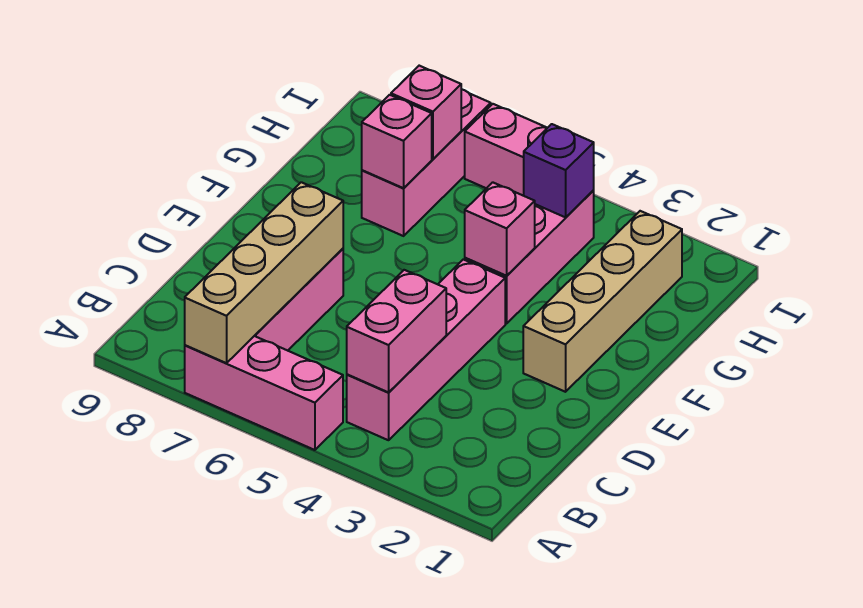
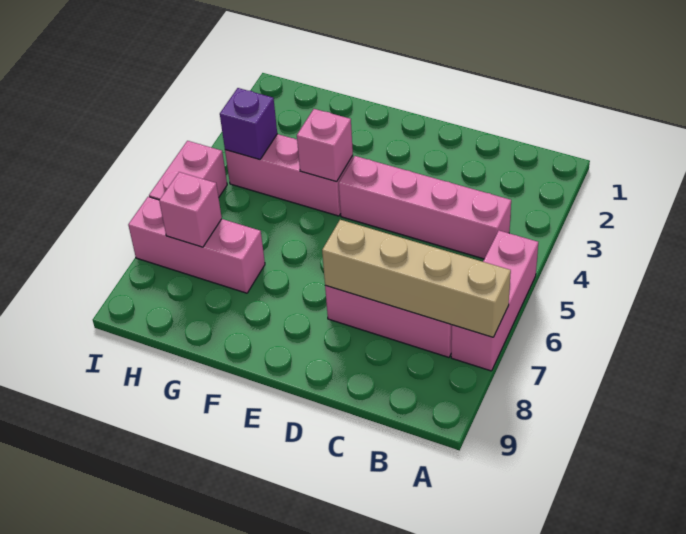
pink 1x2 brick [347,270,446,392] -> none
tan 1x4 brick [523,211,682,392] -> none
pink 1x1 brick [362,95,432,188] -> none

